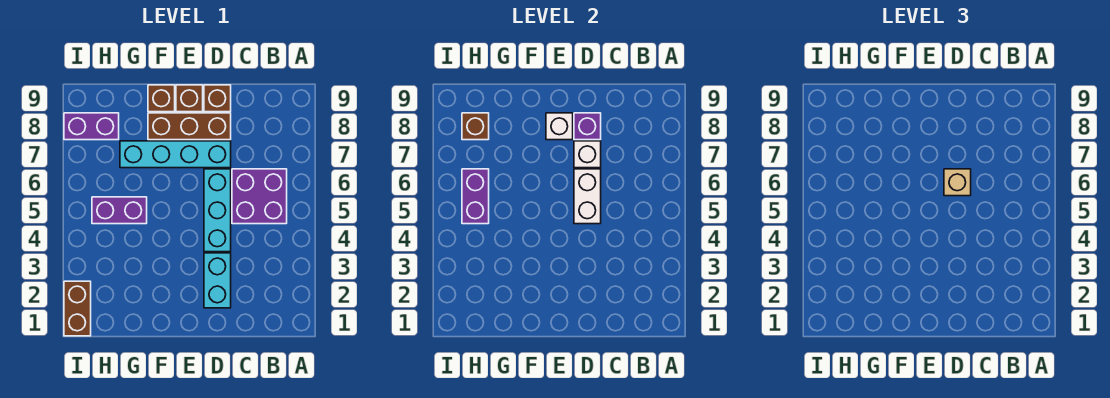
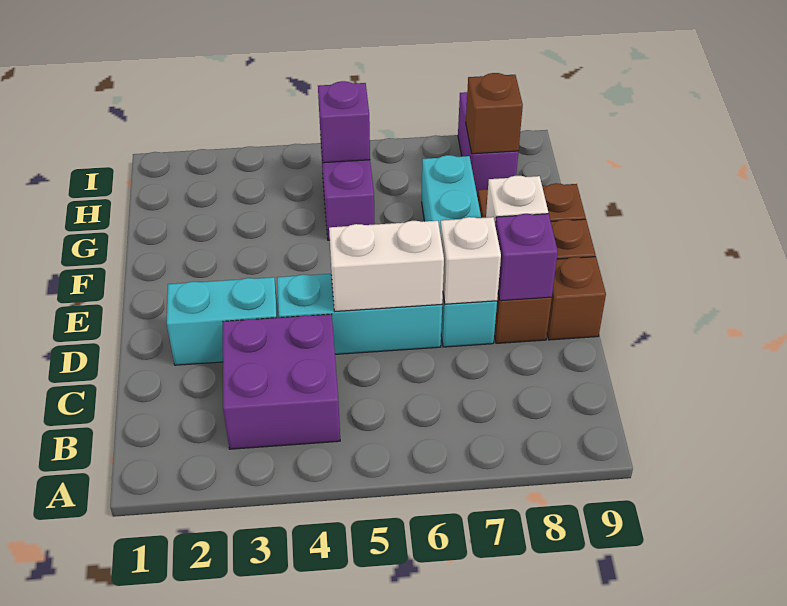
purple 2x2 brick [232,169,287,224] -> purple 2x2 brick moved to [223,314,340,449]
tan 1x1 brick [944,169,971,196] -> none
purple 1x2 brick [462,169,489,224] -> purple 1x1 brick [318,81,370,163]
brown 1x2 brick [64,281,91,336] -> none

